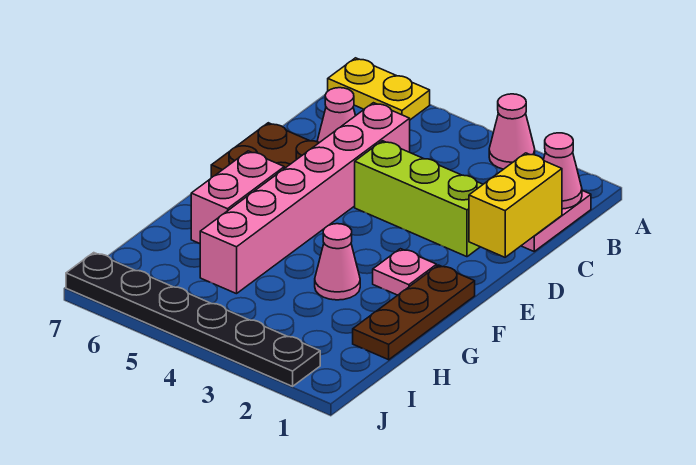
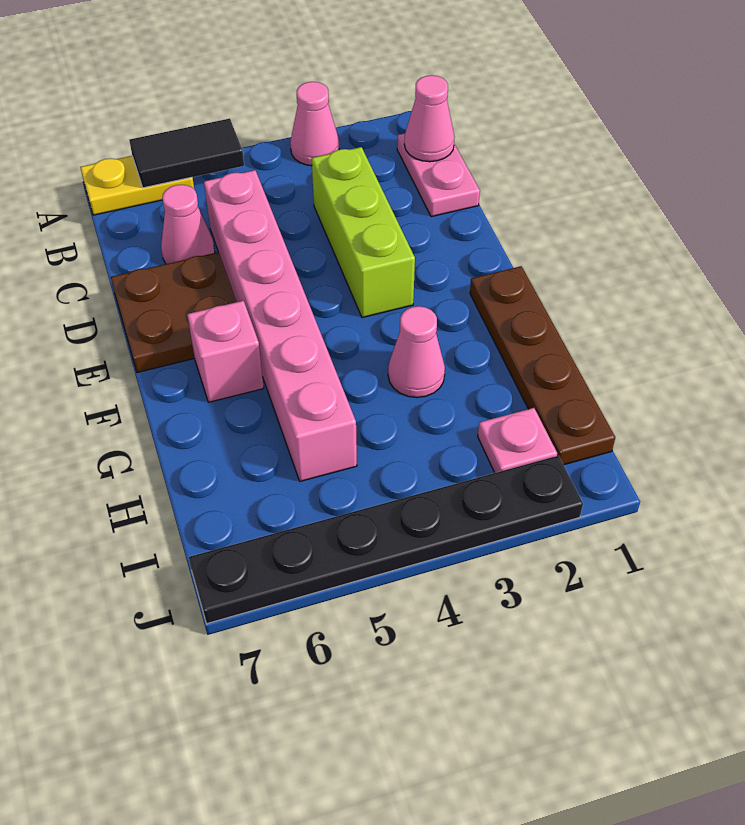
none -> black 1x2 tile [129,118,244,188]
yellow 1x2 brick [469,153,562,257] -> none
lime 1x3 brick [355,141,483,257] -> lime 1x3 brick turned to [312,147,415,318]
brown 1x3 plate [353,265,475,360] -> brown 1x4 plate [470,266,615,465]
pink 1x1 plate [373,249,437,295] -> pink 1x1 plate moved to [478,408,557,473]
pink 1x2 brick [191,151,284,244] -> pink 1x1 brick [187,301,264,402]

